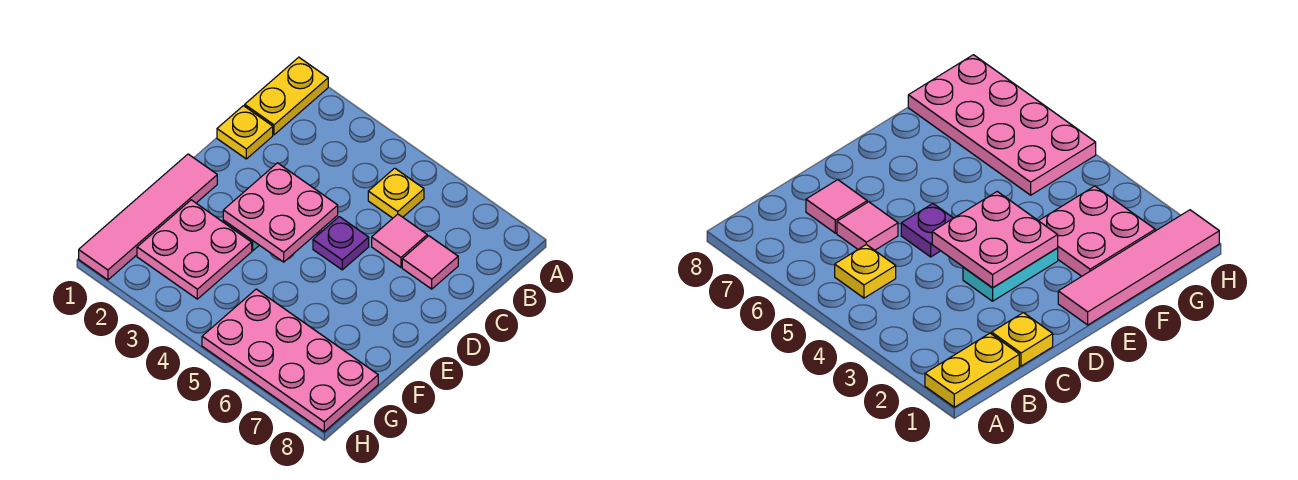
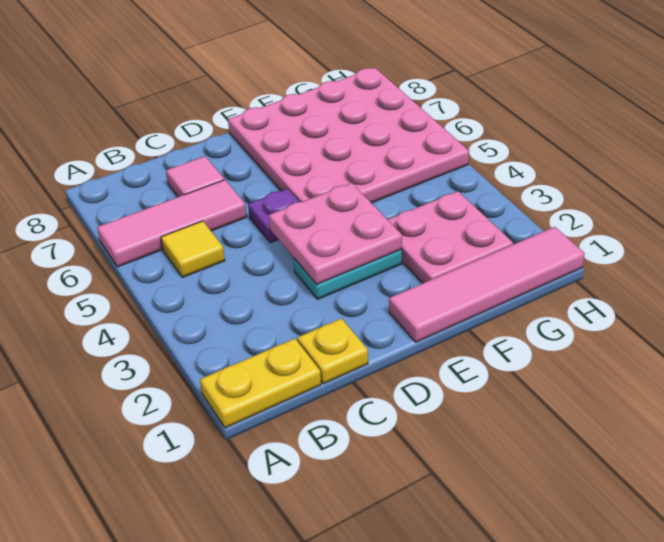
yellow 1x1 plate [368,168,424,218] -> yellow 1x1 tile [161,221,225,277]
pink 1x1 tile [372,214,427,267] -> pink 1x3 tile [97,180,246,267]
pink 2x4 plate [202,289,378,432] -> pink 4x4 plate [228,68,469,203]

